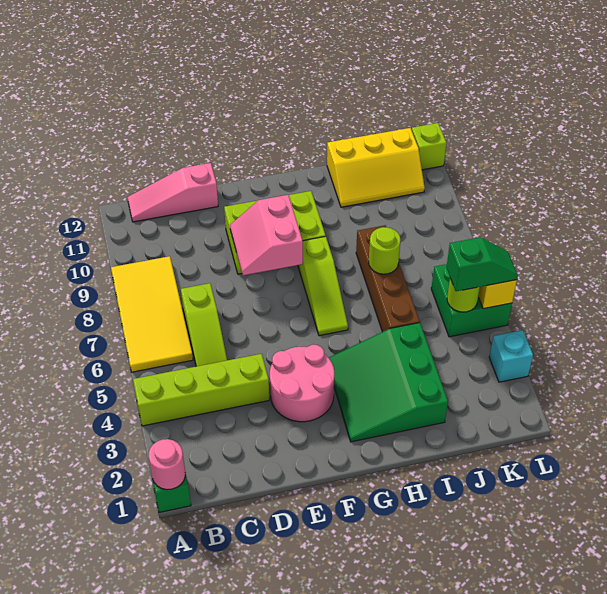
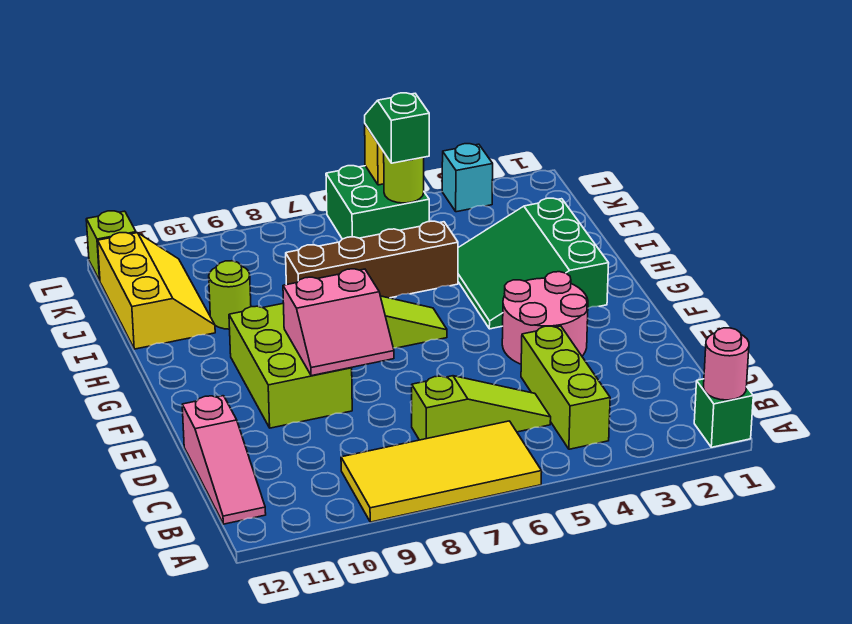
lime 1x4 brick [133,354,269,426] -> lime 1x3 brick [521,326,610,449]
green 3x3 slope [329,323,448,442] -> green 3x3 slope turned to [458,198,609,329]
lime 1x1 round brick [369,227,401,274] -> lime 1x1 round brick moved to [209,261,251,329]

